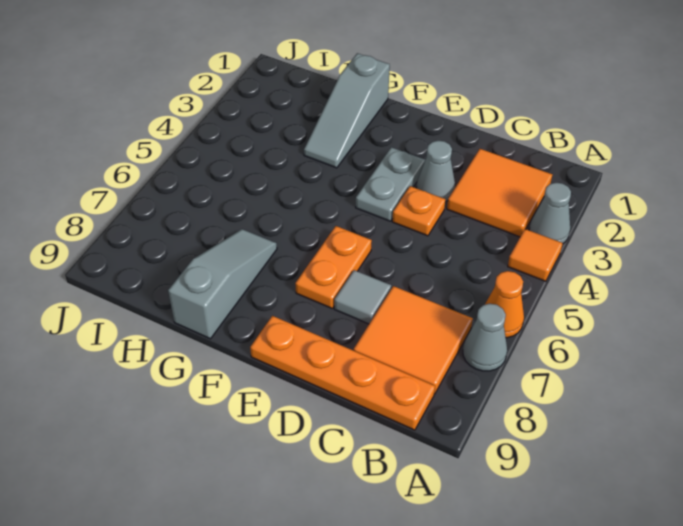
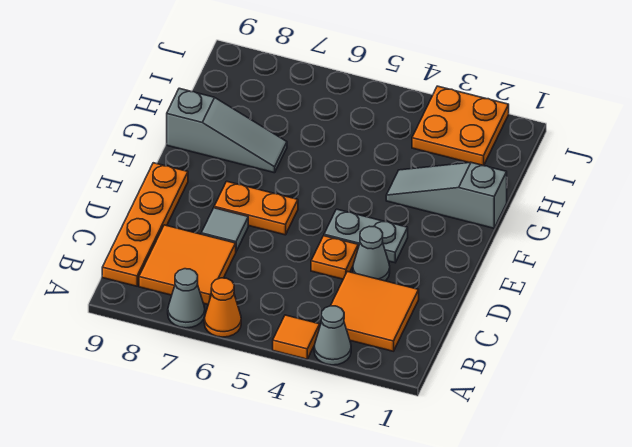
none -> orange 2x2 plate [412,86,509,166]

